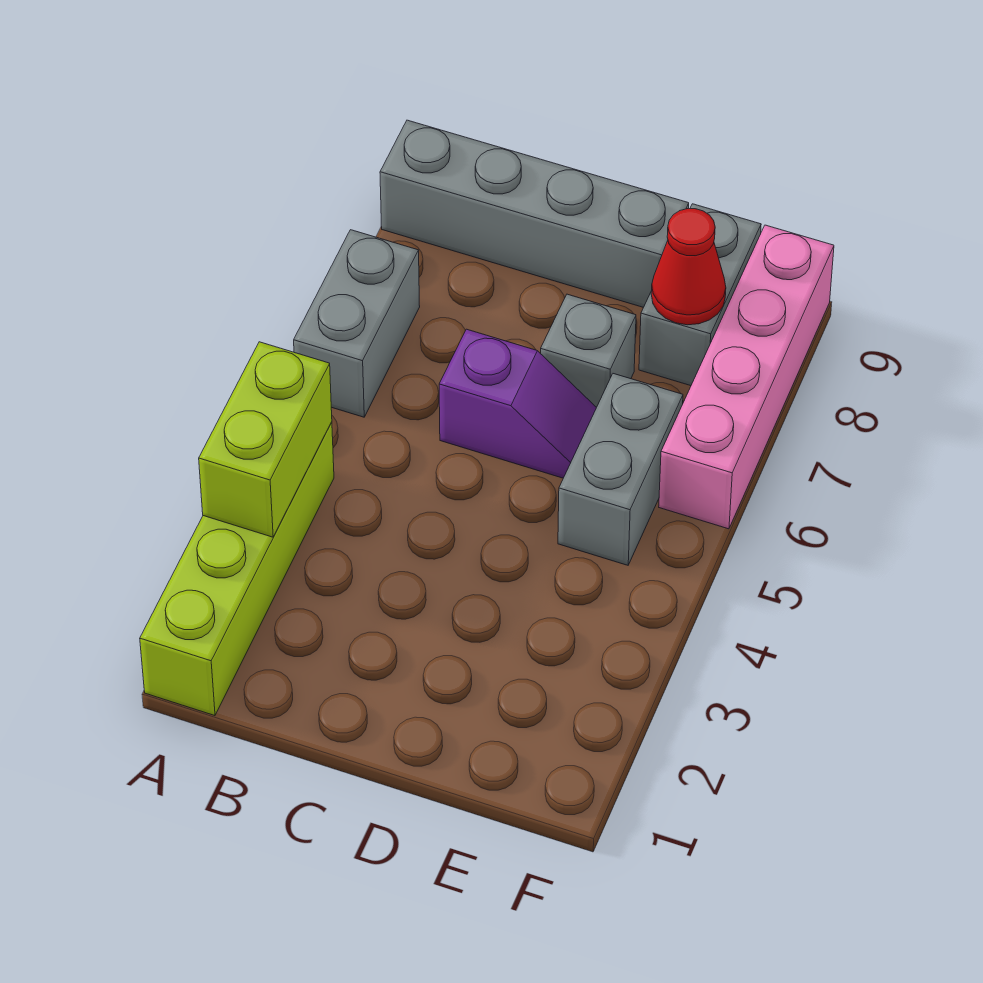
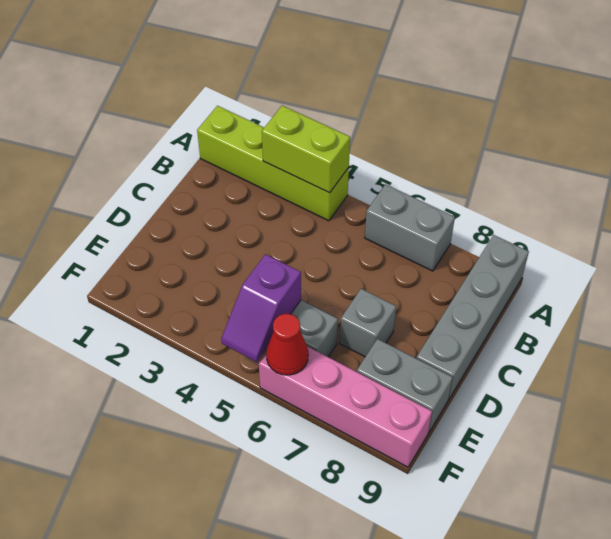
purple 1x2 slope [439,329,597,478] -> purple 1x2 slope moved to [221,254,301,362]
red 1x1 cone [651,209,726,325] -> red 1x1 cone moved to [266,314,308,375]

